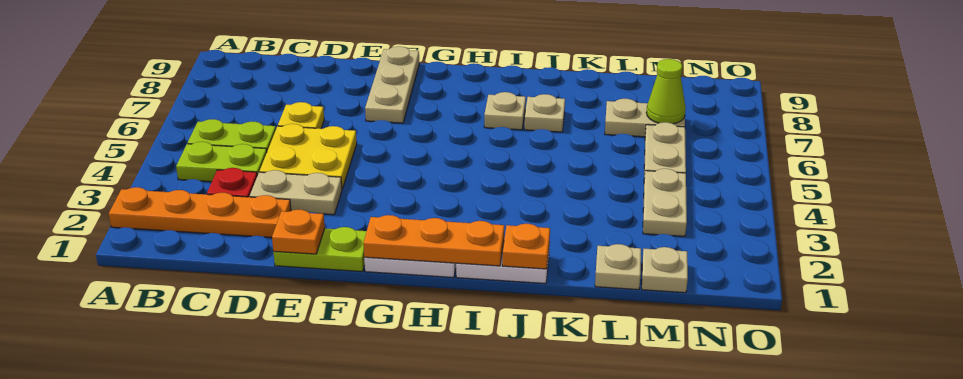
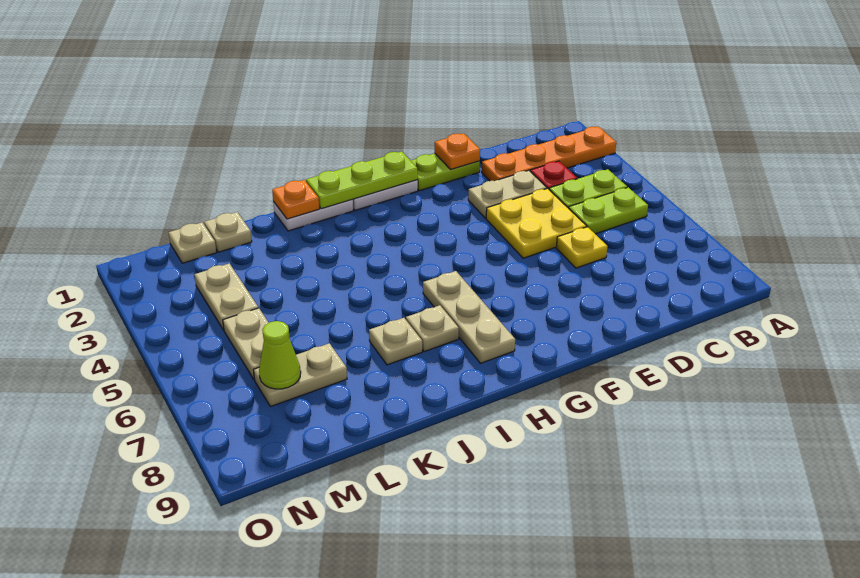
tan 1x3 plate [365,46,419,123] -> tan 1x3 plate moved to [423,271,515,363]
orange 1x3 plate [363,215,504,266] -> lime 1x3 plate [306,151,418,209]

